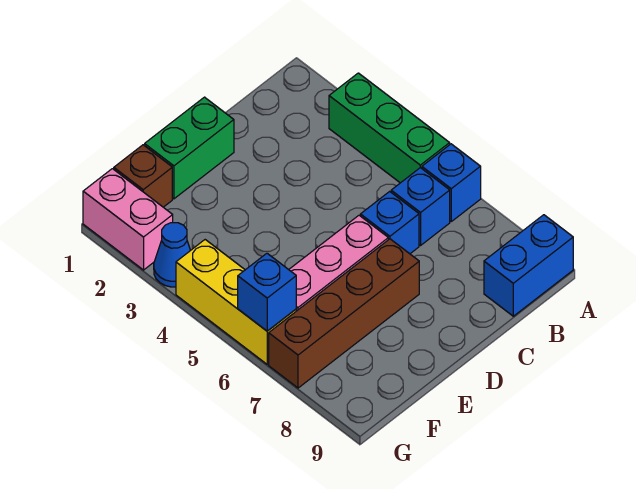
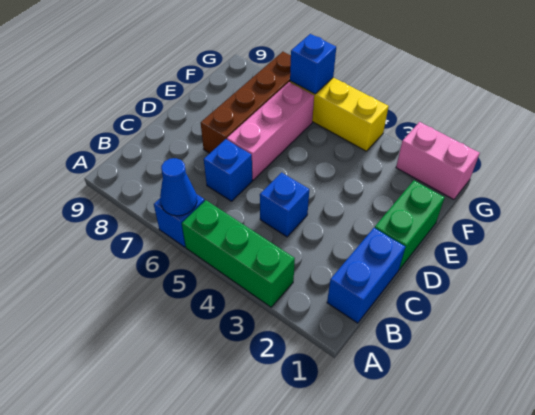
blue 1x2 brick [484,215,573,316] -> blue 1x2 brick moved to [327,228,405,323]
blue 1x1 brick [391,168,450,245] -> blue 1x1 brick moved to [260,173,309,237]
brown 1x1 brick [114,145,172,207] -> none
blue 1x1 cone [154,223,191,287] -> blue 1x1 cone moved to [160,158,197,216]

